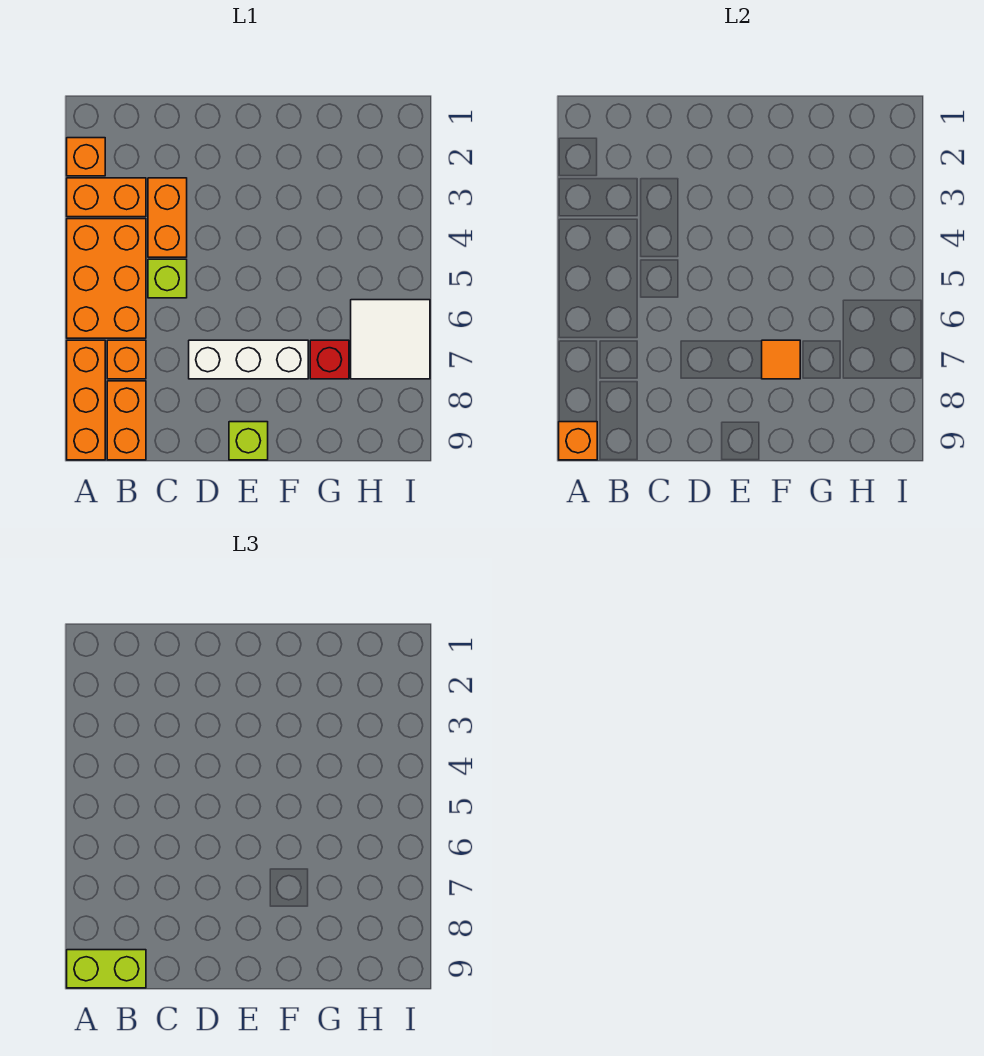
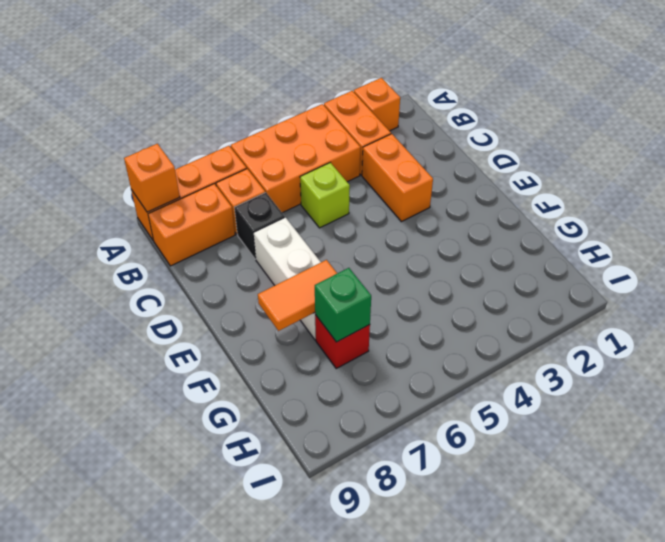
lime 1x2 brick [67,950,146,988] -> none
orange 1x2 brick [148,178,187,257] -> orange 1x2 brick turned to [362,134,433,222]
none -> black 1x1 brick [234,192,285,259]
lime 1x1 brick [229,422,268,460] -> none
orange 1x1 tile [762,340,800,379] -> orange 1x2 tile [258,260,337,331]
none -> green 1x1 brick [315,268,371,342]
white 2x2 tile [351,300,430,379] -> none

